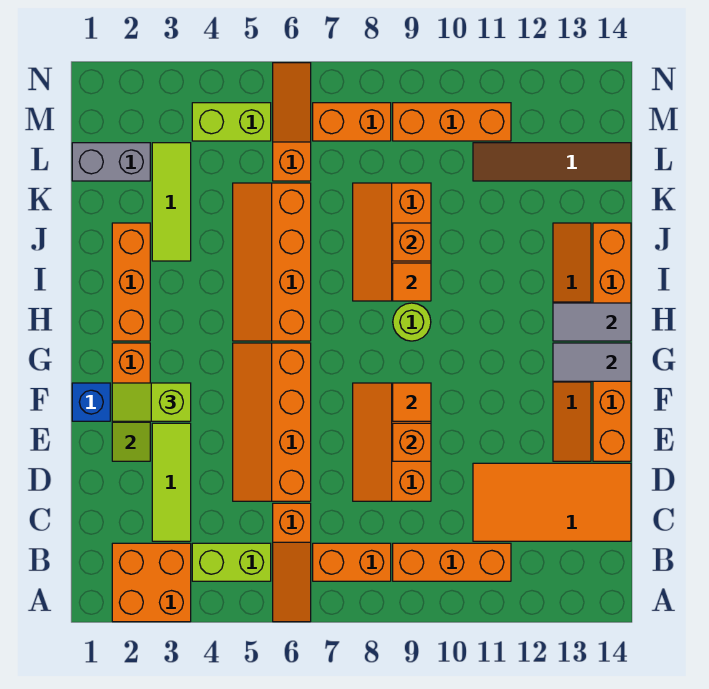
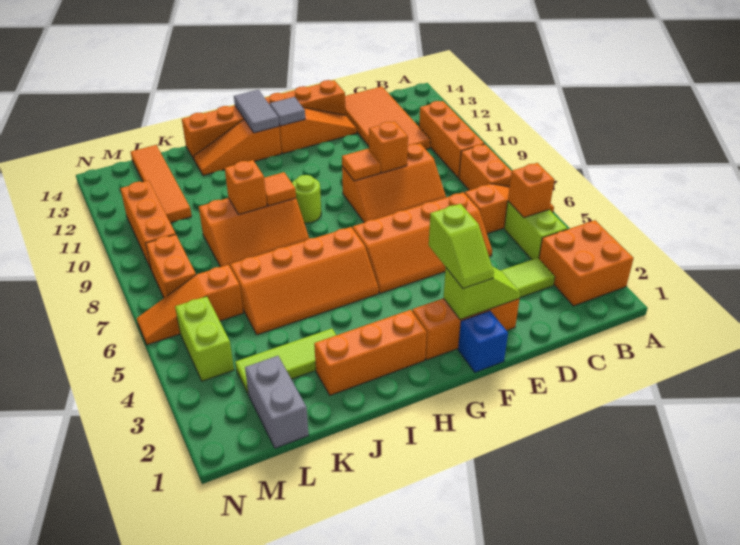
none -> orange 1x1 brick [508,163,554,218]
grey 1x2 tile [553,343,631,381] -> grey 1x1 tile [270,97,305,126]
brown 1x4 tile [473,143,631,181] -> orange 1x4 tile [131,145,192,223]

